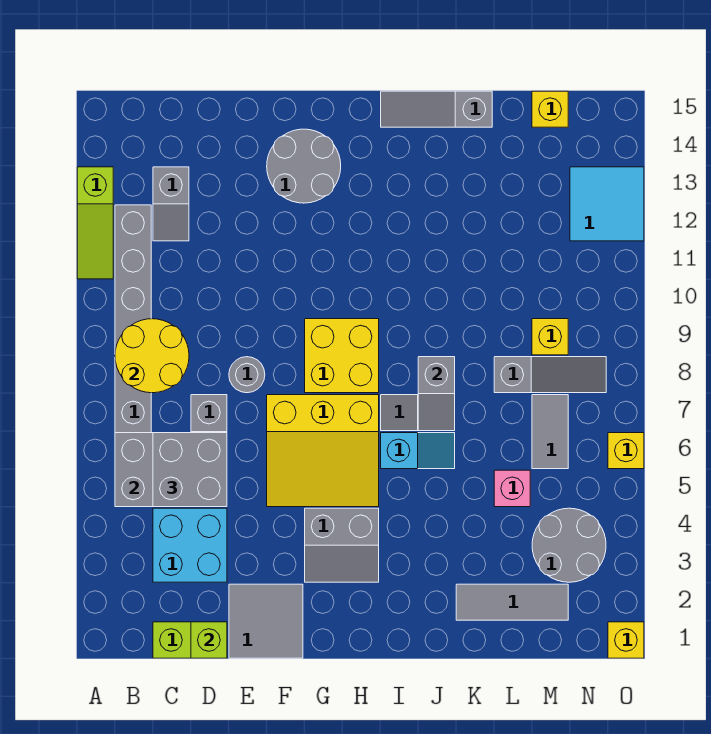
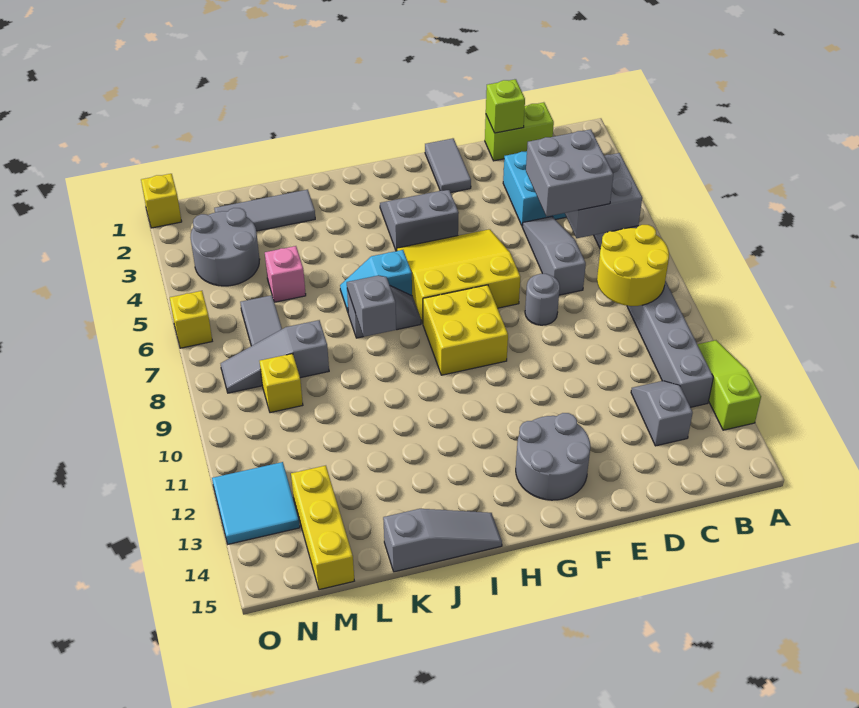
grey 2x2 tile [229,584,303,658] -> grey 1x2 tile [425,138,471,192]
yellow 1x1 brick [532,91,568,127] -> yellow 1x3 brick [291,466,354,590]

